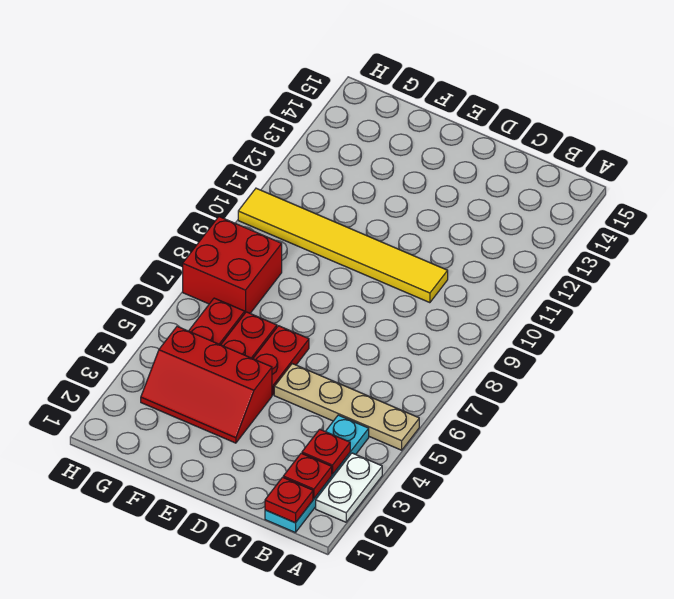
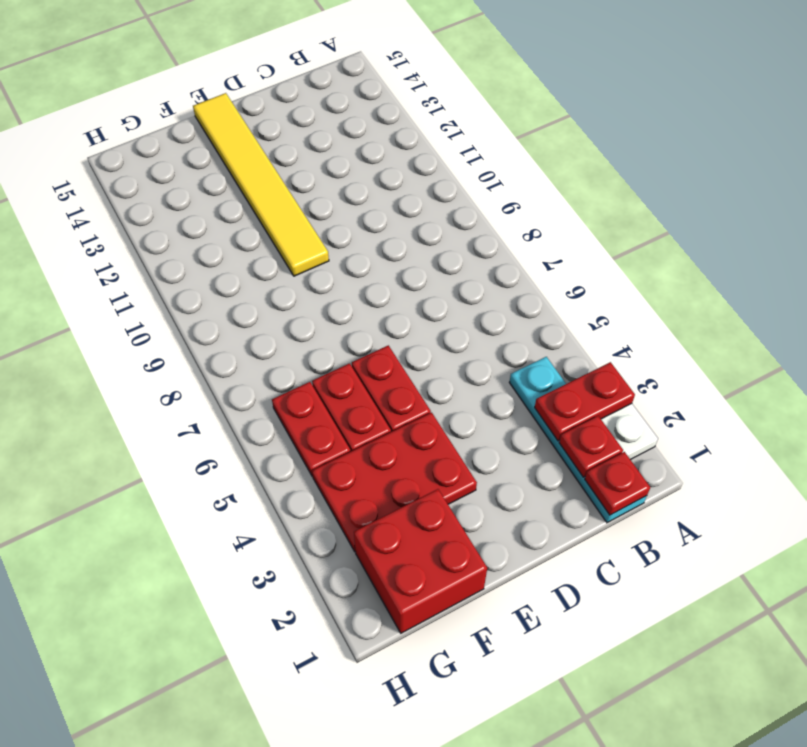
tan 1x4 plate [274,364,419,450] -> none
red 1x1 plate [302,429,350,475] -> red 1x2 plate [535,362,635,441]
yellow 1x6 tile [238,188,448,303] -> yellow 1x6 tile turned to [193,93,329,276]
red 2x3 slope [141,326,272,443] -> red 2x3 plate [312,413,477,552]
red 2x2 brick [183,217,282,313] -> red 2x2 brick moved to [354,489,487,633]

